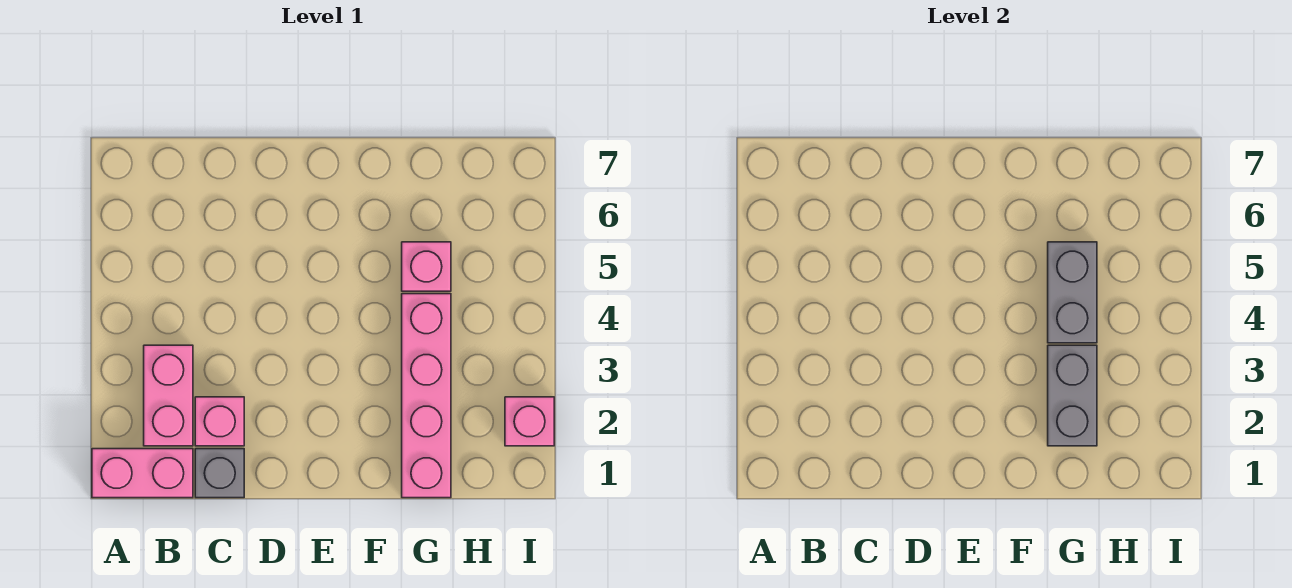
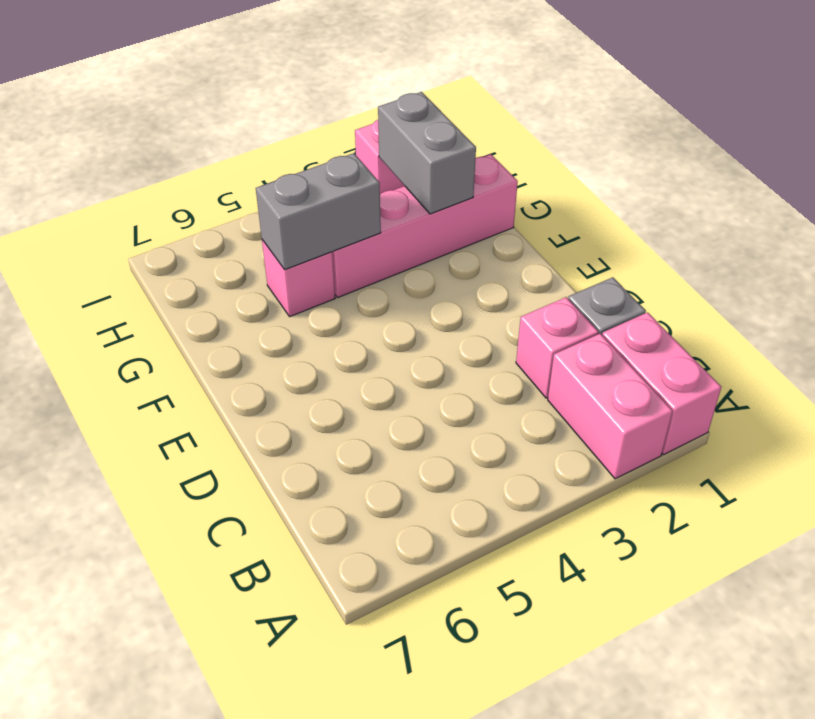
pink 1x2 brick [144,345,193,446] -> pink 1x2 brick turned to [548,334,673,479]
grey 1x2 brick [1048,345,1097,446] -> grey 1x2 brick turned to [378,92,476,214]

